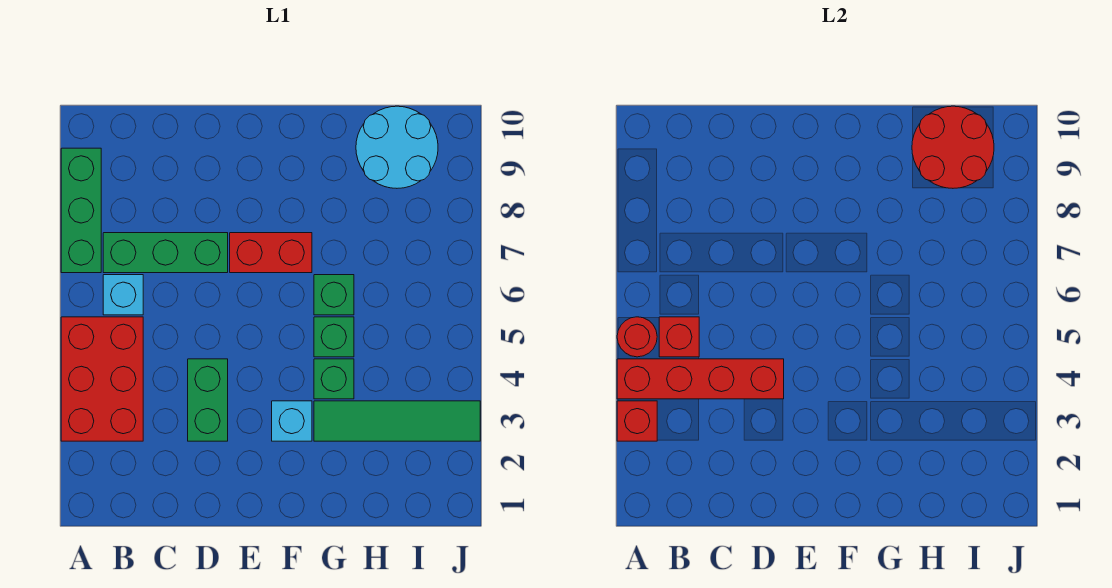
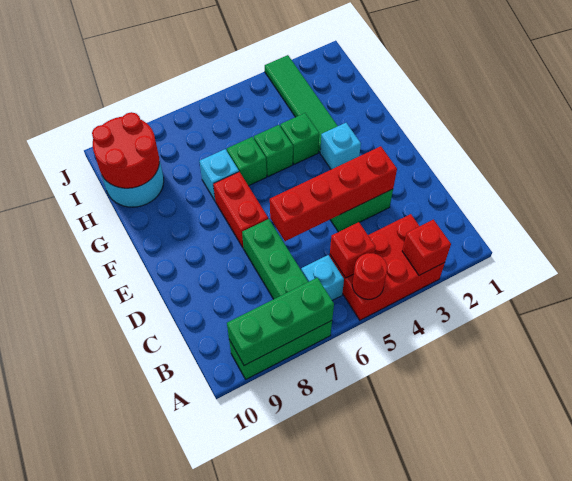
red 1x4 brick [617,359,784,399] -> red 1x4 brick turned to [270,146,397,241]
none -> green 1x3 brick [227,278,334,365]
none -> cyan 1x1 brick [199,149,239,201]

